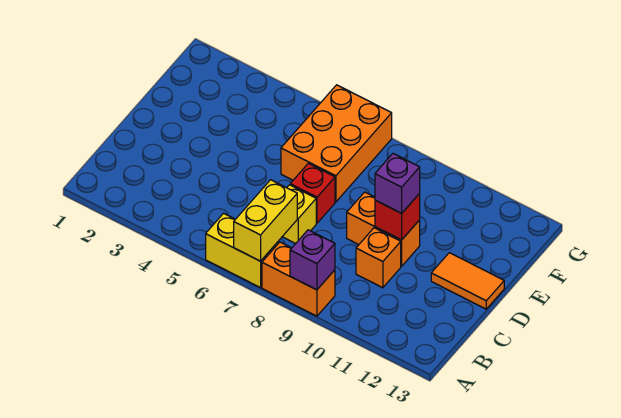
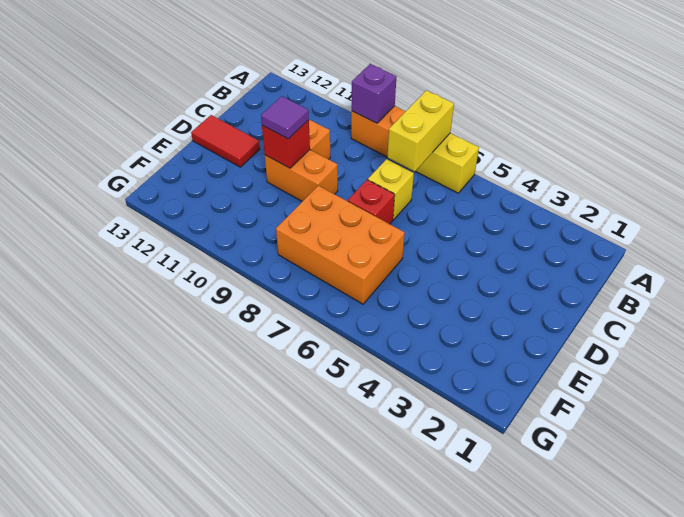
purple 1x1 brick [375,154,420,213] -> purple 1x1 tile [261,96,309,139]
orange 1x2 tile [431,253,504,309] -> red 1x2 tile [191,115,260,167]
orange 2x3 brick [281,85,392,202] -> orange 2x3 brick turned to [276,186,405,304]

